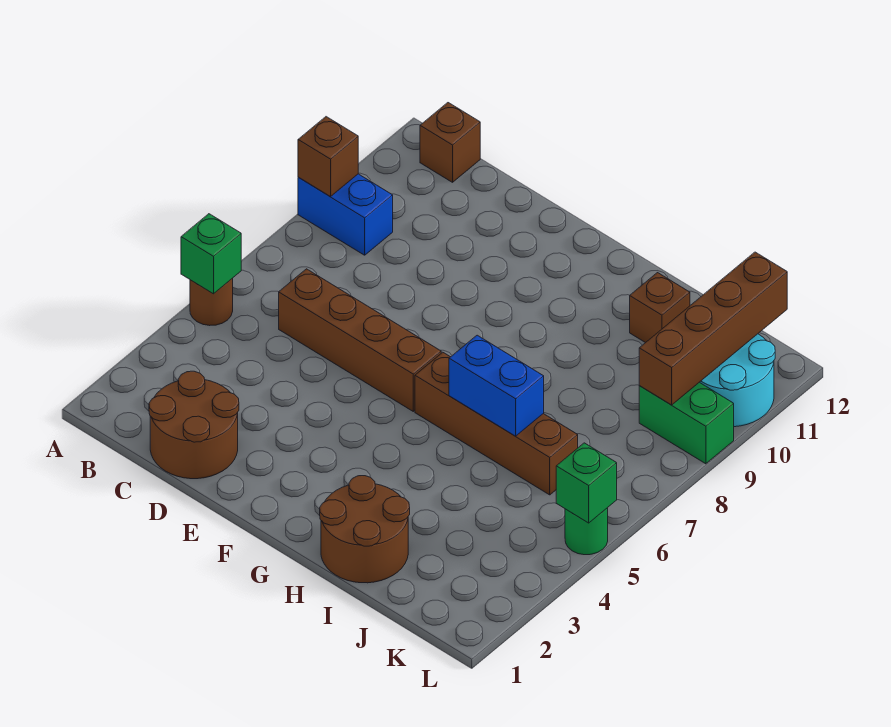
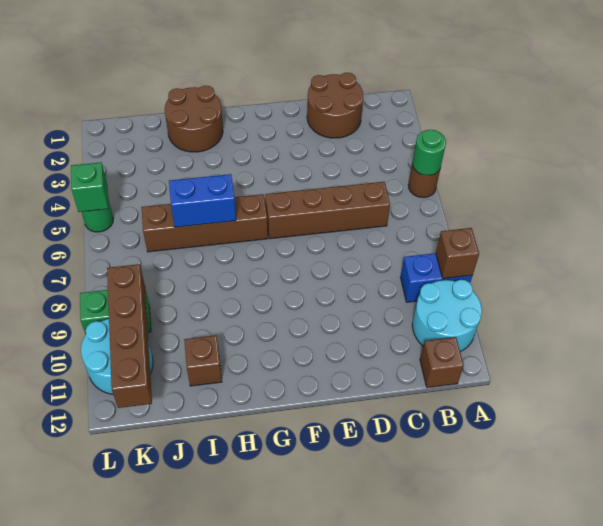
green 1x1 brick [181,214,241,294] -> green 1x1 round brick [412,130,446,176]
none -> cyan 2x2 round brick [412,280,482,352]

